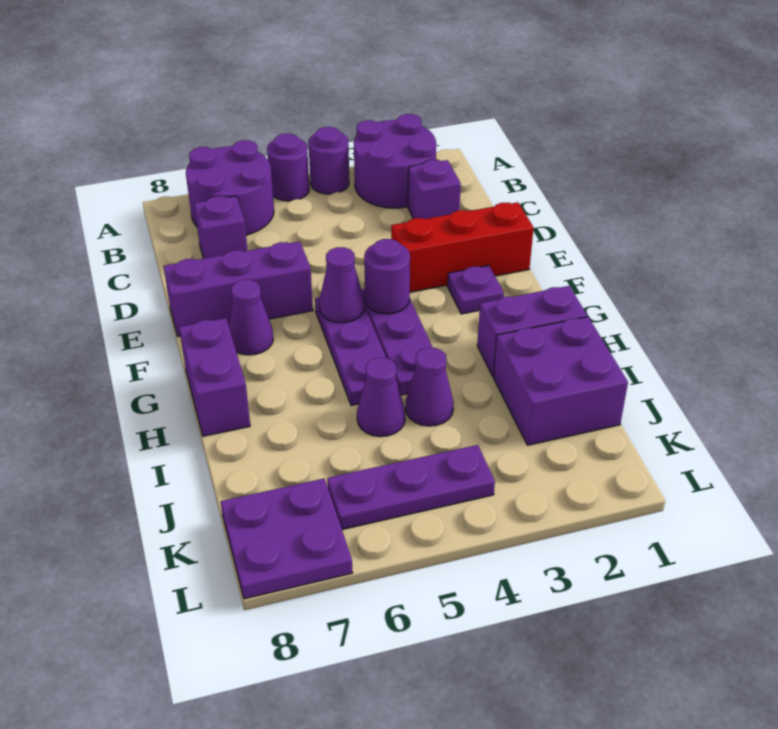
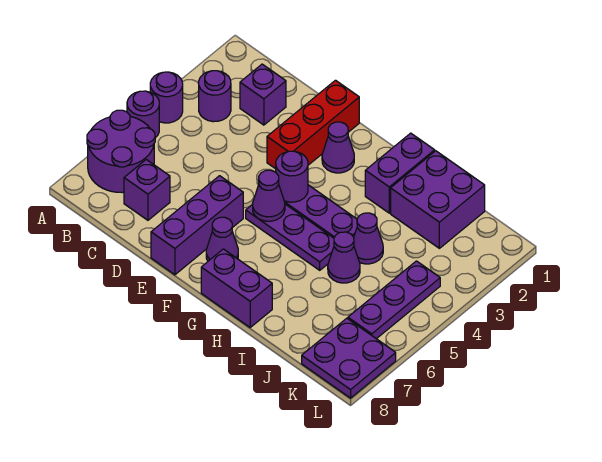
purple 2x2 round brick [354,114,436,208] -> purple 1x1 round brick [199,71,231,122]
purple 1x1 plate [447,265,504,314] -> purple 1x1 cone [322,122,354,173]

